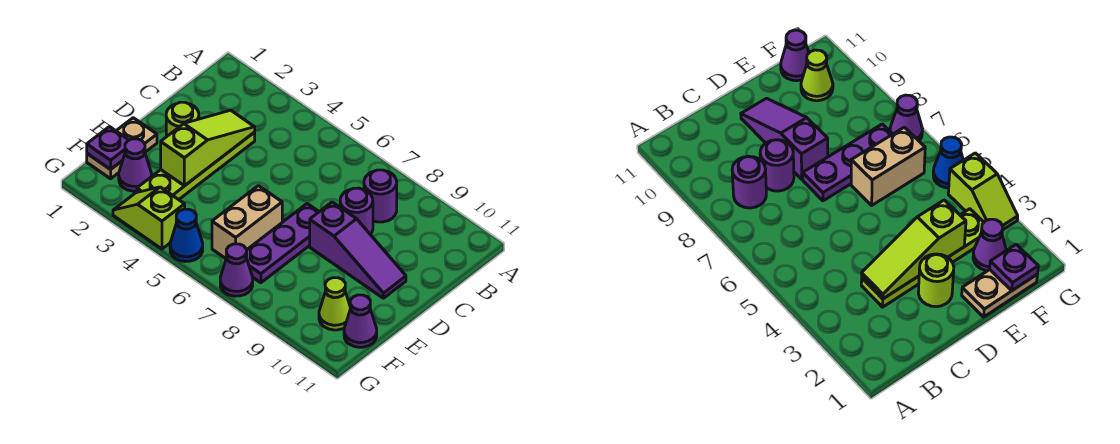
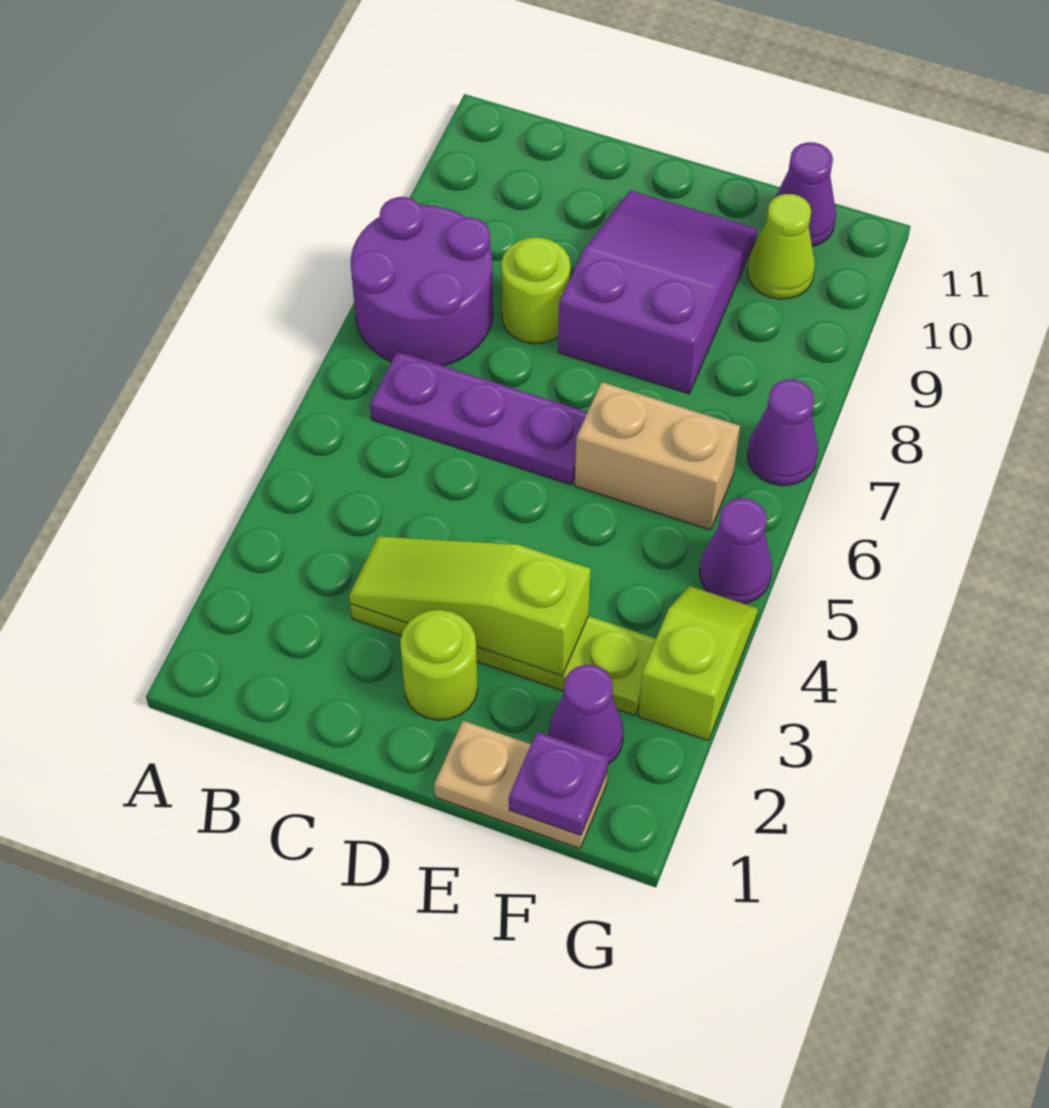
purple 1x1 round brick [364,170,397,222] -> purple 2x2 round brick [351,197,493,366]
purple 1x1 round brick [340,188,373,235] -> lime 1x1 round brick [501,237,570,344]
purple 1x3 plate [246,204,319,283] -> purple 1x3 plate moved to [370,351,588,485]
purple 1x3 slope [310,202,406,298] -> purple 2x3 slope [558,190,757,394]
lime 1x2 slope [113,187,185,249] -> lime 1x2 slope turned to [638,586,758,740]
blue 1x1 cone [170,209,203,262] -> purple 1x1 cone [700,498,772,604]

